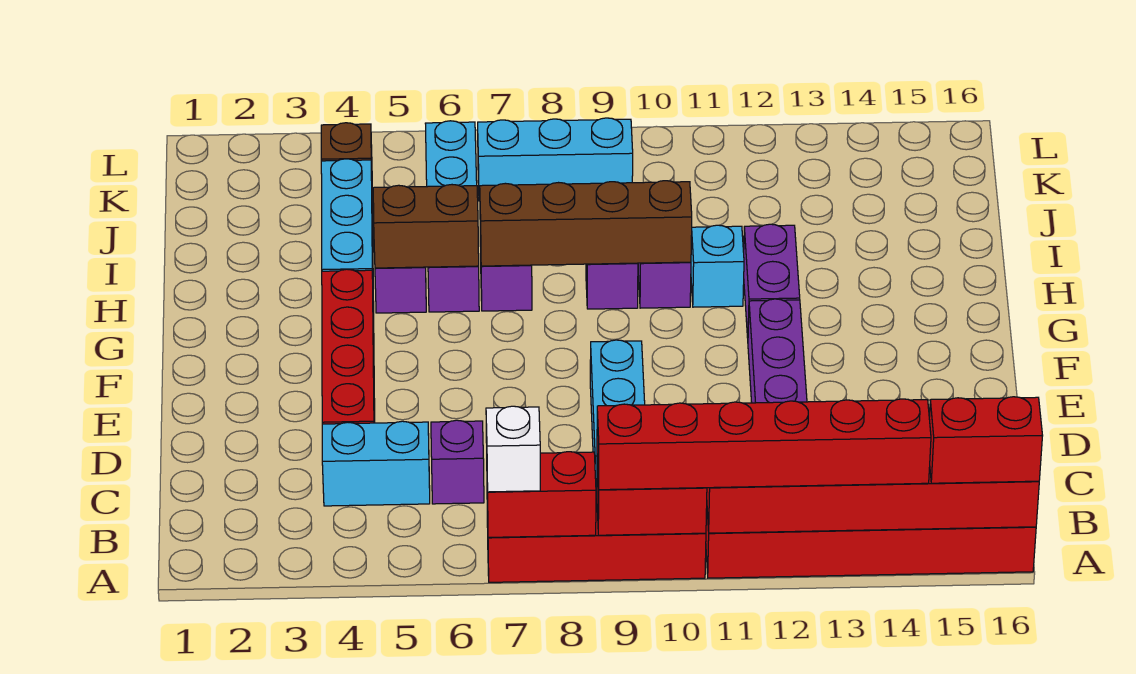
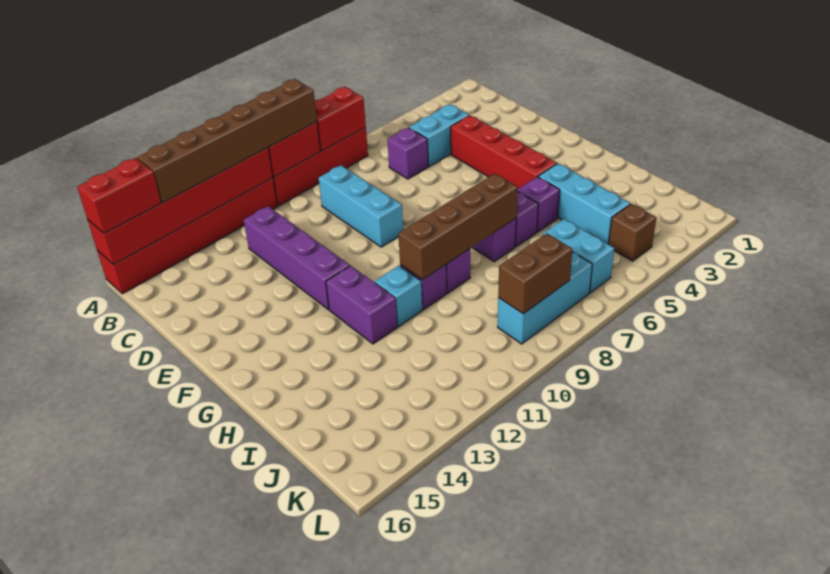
white 1x1 brick [486,406,540,492] -> none
red 1x6 brick [597,399,931,490] -> brown 1x6 brick [137,79,317,202]
brown 1x2 brick [373,185,479,268] -> brown 1x2 brick moved to [498,233,572,314]

